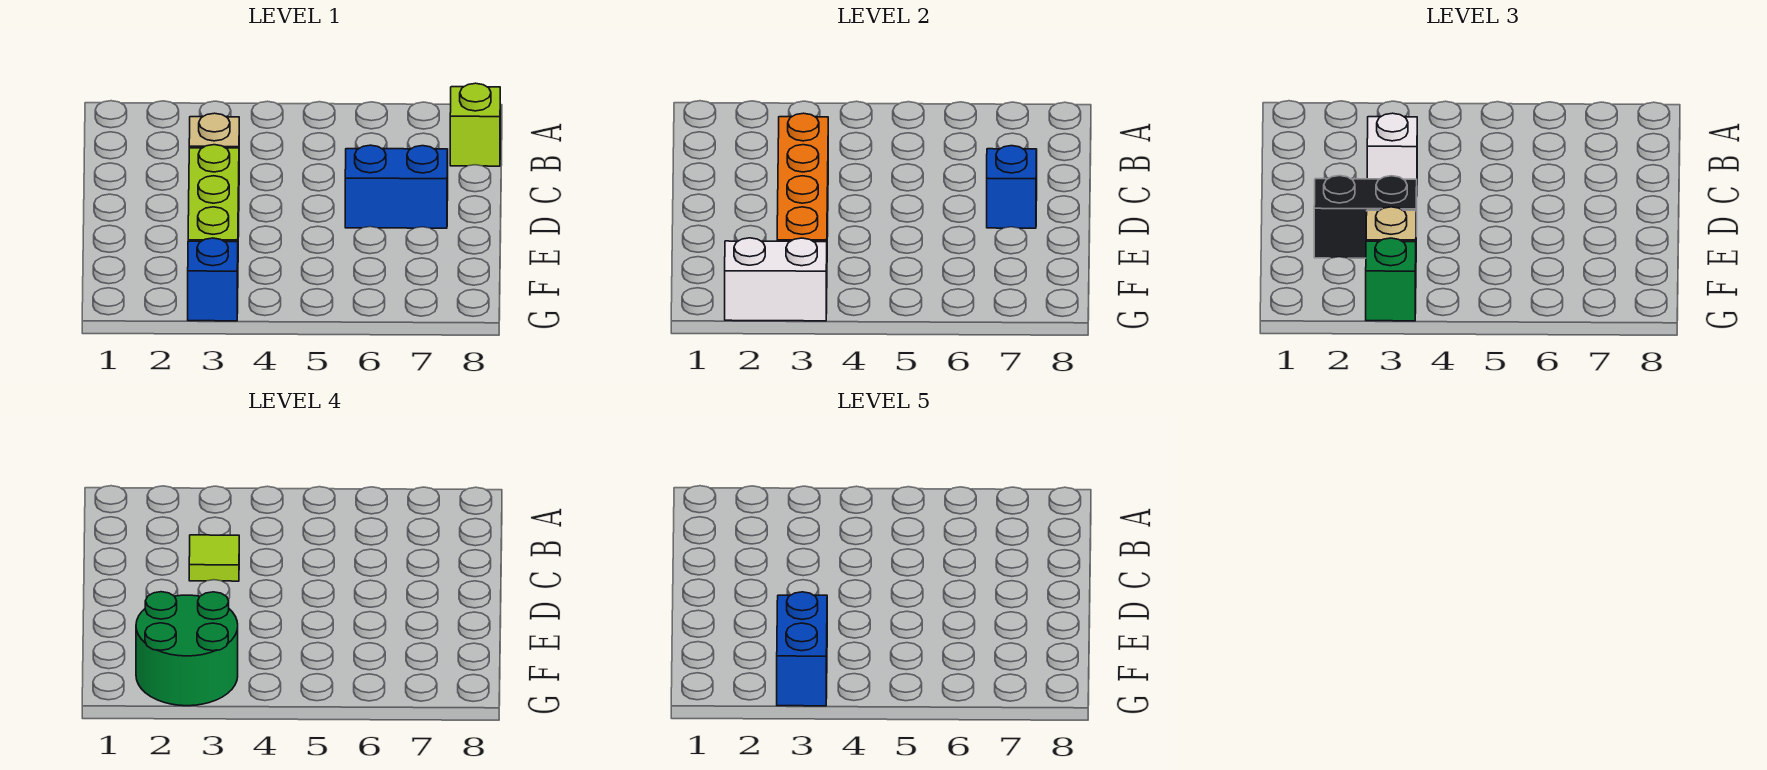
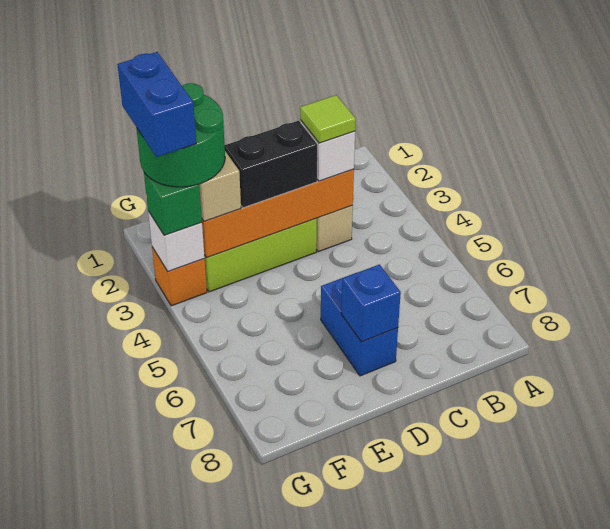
lime 1x1 brick [450,83,500,166] -> none
black 1x2 brick [1314,176,1417,258] -> black 1x2 brick turned to [225,121,317,208]
blue 1x2 brick [777,592,827,706] -> blue 1x2 brick turned to [117,52,196,157]
white 1x2 brick [725,238,827,321] -> white 1x1 brick [148,211,205,271]
blue 1x1 brick [188,238,238,321] -> orange 1x1 brick [152,247,207,306]

